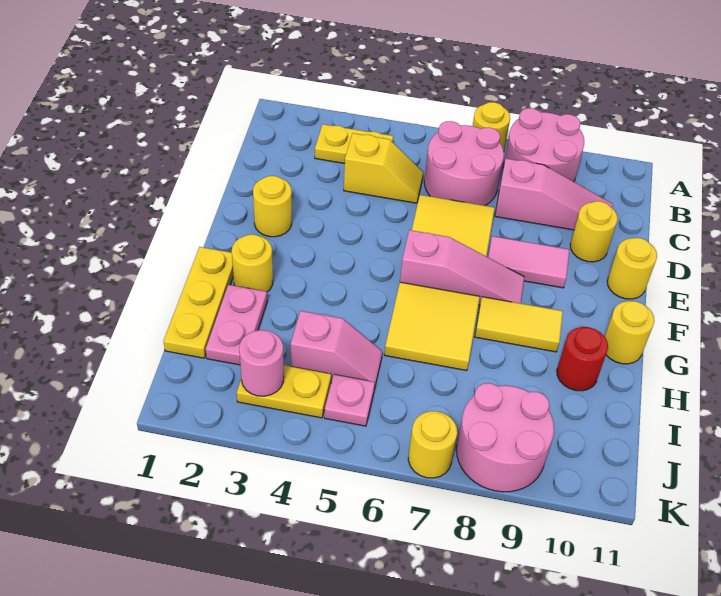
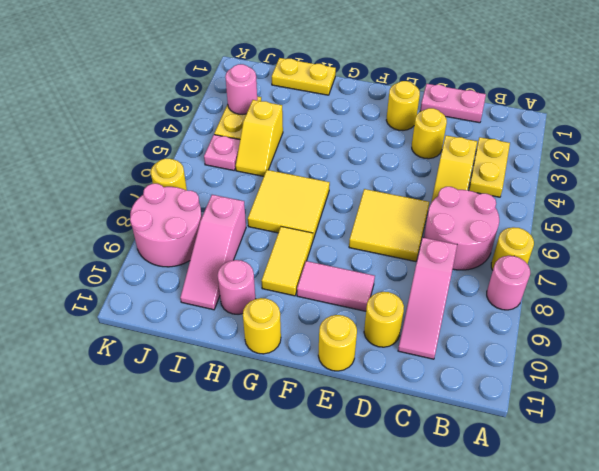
pink 2x2 round brick [503,108,584,182] -> pink 1x1 round brick [487,256,530,310]
pink 1x2 tile [488,236,569,288] -> pink 1x2 tile turned to [297,261,375,311]
pink 1x3 slope [400,230,524,305] -> pink 1x3 slope moved to [180,195,246,310]
yellow 1x3 plate [163,247,233,358] -> yellow 1x2 plate [272,58,336,95]
yellow 1x1 round brick [232,235,273,292] -> yellow 1x1 round brick moved to [412,108,447,159]
pink 1x2 plate [206,285,267,365] -> pink 1x2 plate moved to [420,84,486,123]
red 1x1 round brick [557,327,608,391] -> pink 1x1 round brick [217,260,255,314]
pink 1x2 slope [291,311,382,389] -> yellow 1x2 slope [236,100,283,176]

